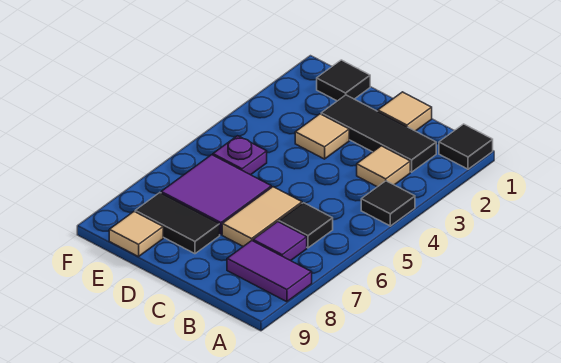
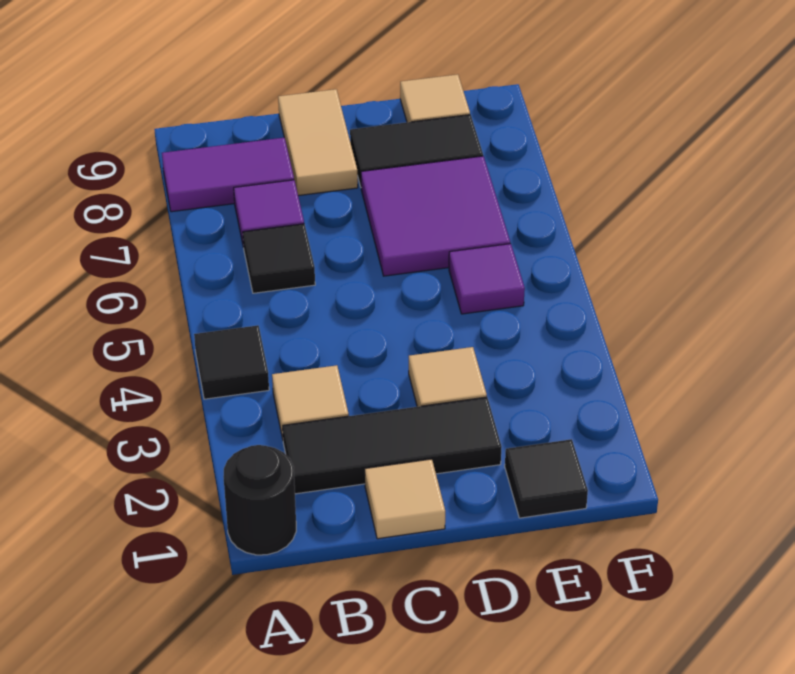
black 1x1 tile [439,124,493,169] -> black 1x1 round brick [223,445,296,555]
tan 1x2 tile [222,187,302,246] -> tan 1x2 tile moved to [278,89,358,196]
purple 1x1 plate [213,136,267,175] -> purple 1x1 tile [449,244,525,314]

